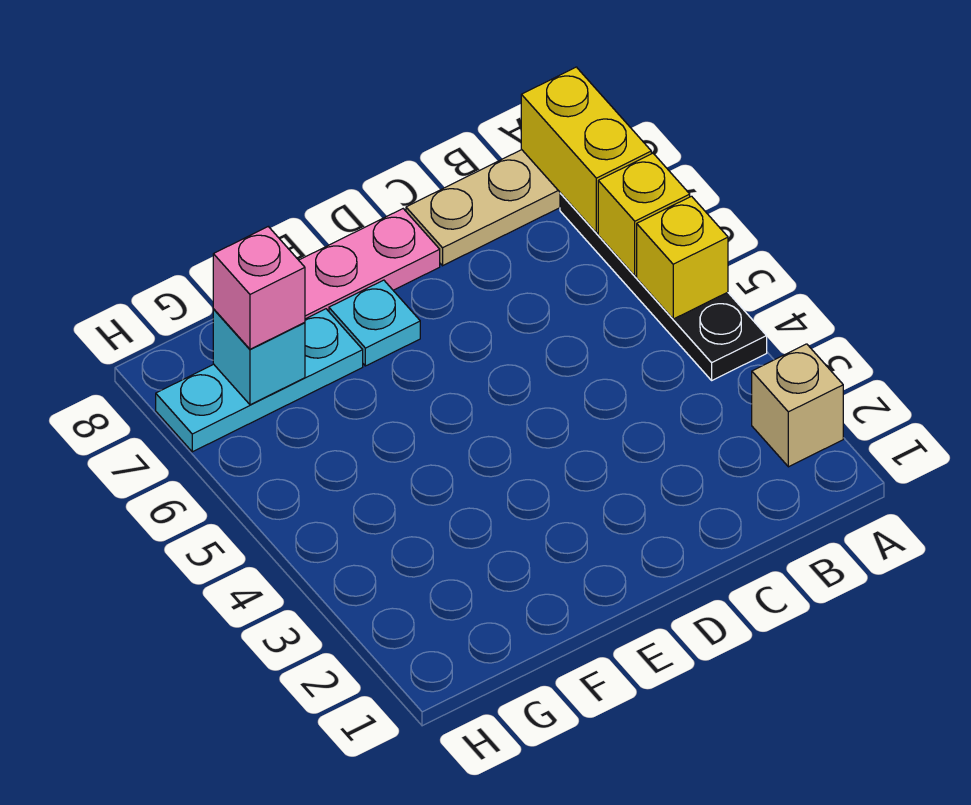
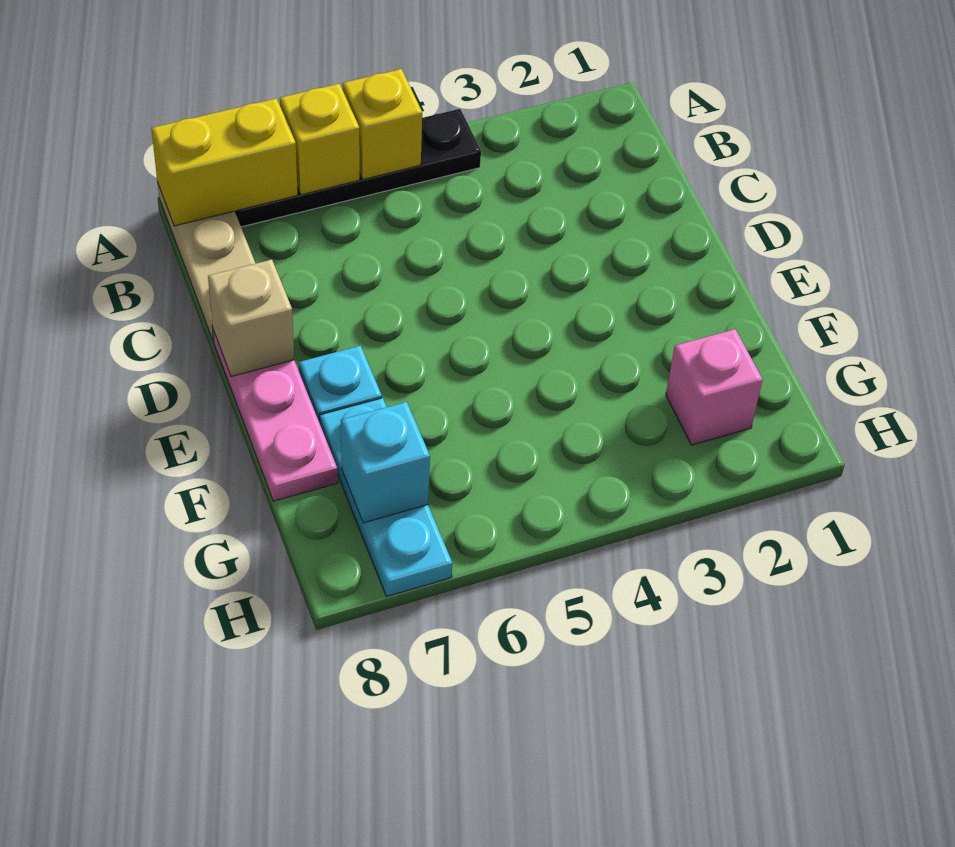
tan 1x1 brick [752,344,843,467] -> tan 1x1 brick moved to [208,260,294,376]
pink 1x1 brick [213,227,305,349] -> pink 1x1 brick moved to [666,329,763,445]

